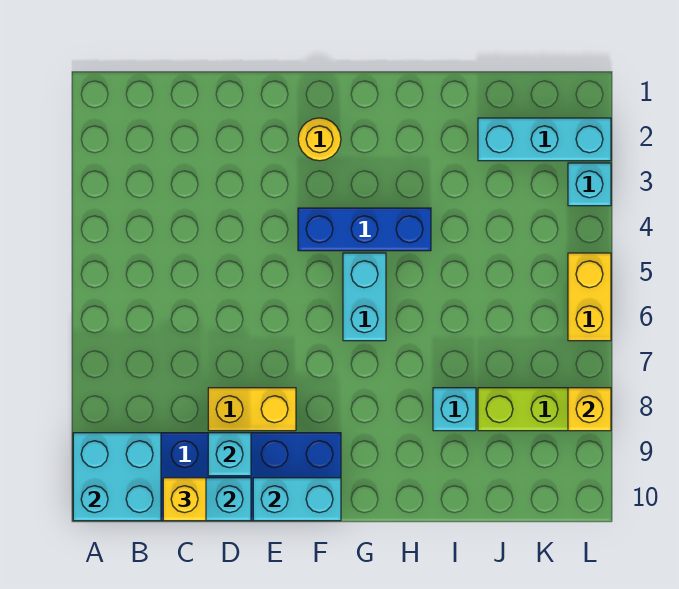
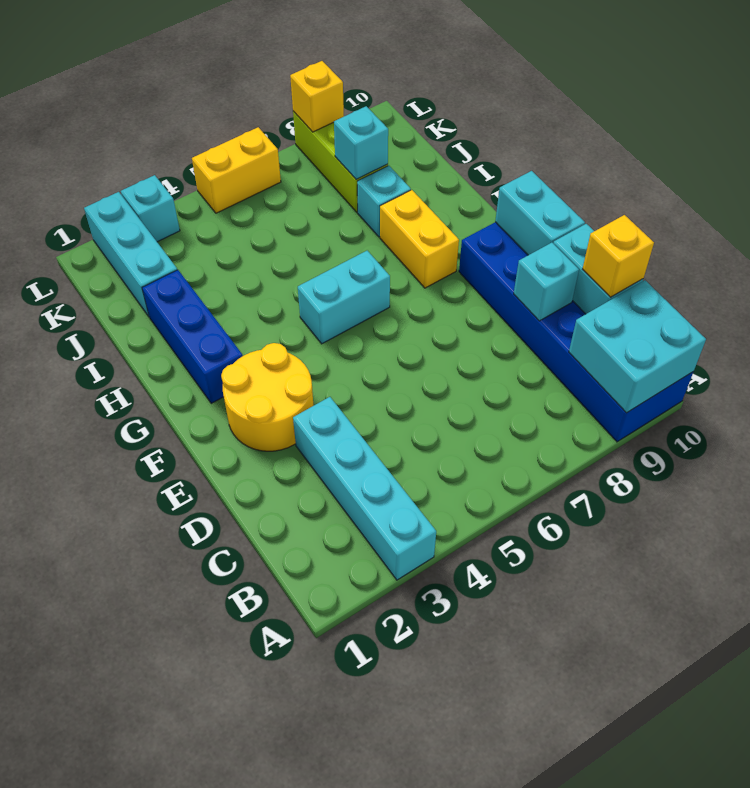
none -> cyan 1x4 brick [293,397,436,580]
yellow 1x2 brick [208,388,296,431] -> yellow 1x2 brick moved to [380,190,459,288]
yellow 1x1 round brick [298,118,341,161] -> yellow 2x2 round brick [221,343,314,451]
blue 1x3 brick [298,208,431,251] -> blue 1x3 brick moved to [142,270,243,403]
none -> cyan 1x1 brick [334,106,388,180]

